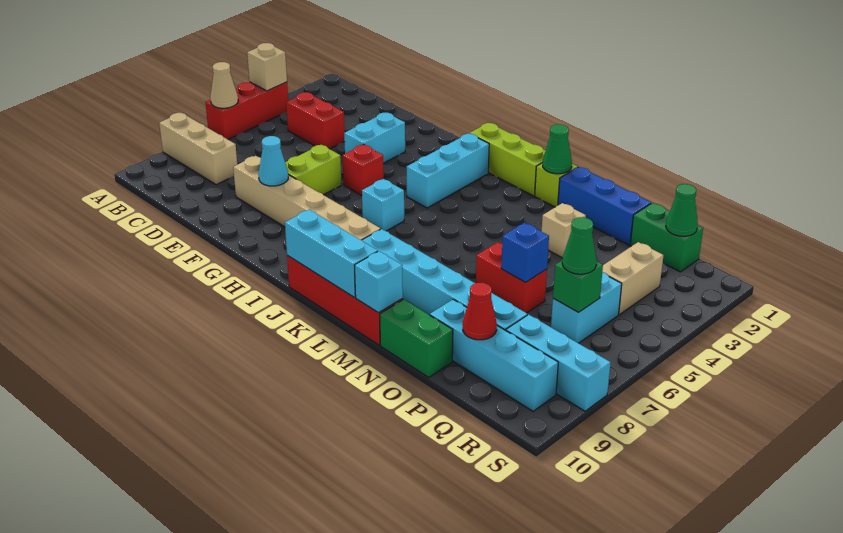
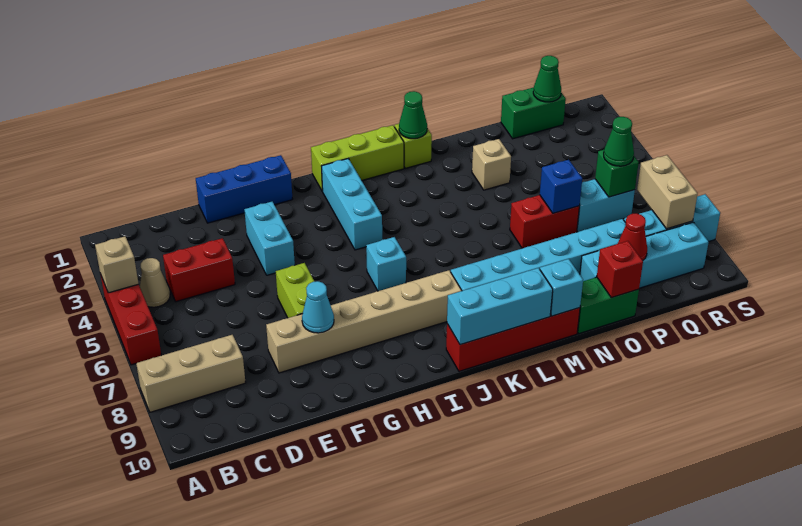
tan 1x1 cone [210,62,238,108] -> tan 1x1 cone moved to [140,258,170,307]
red 1x1 brick [342,144,384,195] -> red 1x1 brick moved to [597,241,643,298]
blue 1x3 brick [558,167,651,245] -> blue 1x3 brick moved to [196,155,292,223]
tan 1x2 brick [602,242,664,315] -> tan 1x2 brick moved to [637,155,697,229]
cyan 1x2 brick [551,272,622,343] -> cyan 1x2 brick turned to [577,179,635,232]

